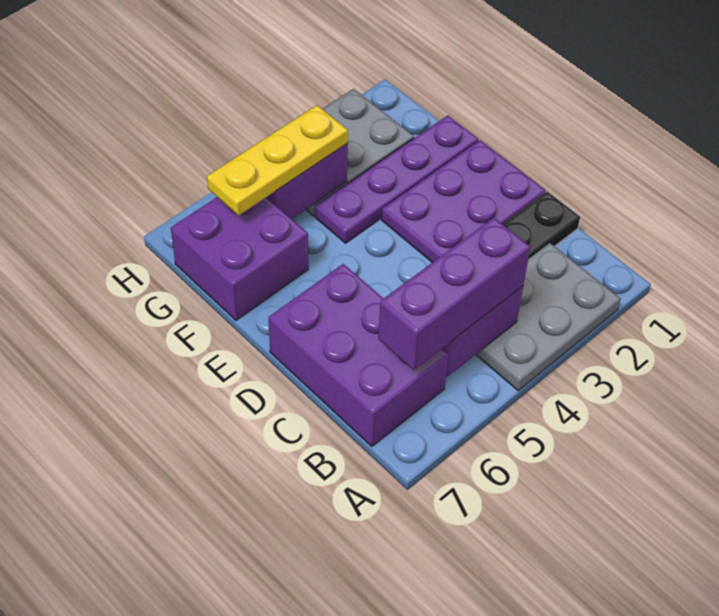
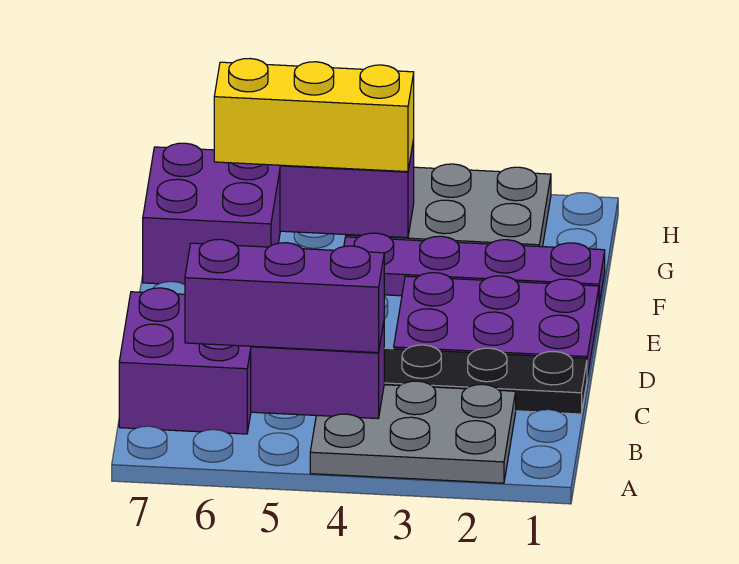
purple 2x3 brick [268,264,449,446] -> purple 2x2 brick [119,288,251,434]
yellow 1x3 plate [207,105,348,215] -> yellow 1x3 brick [214,59,414,172]

